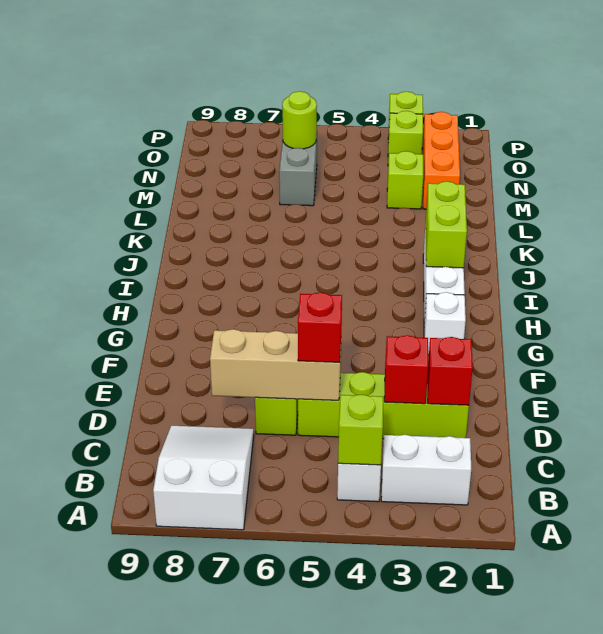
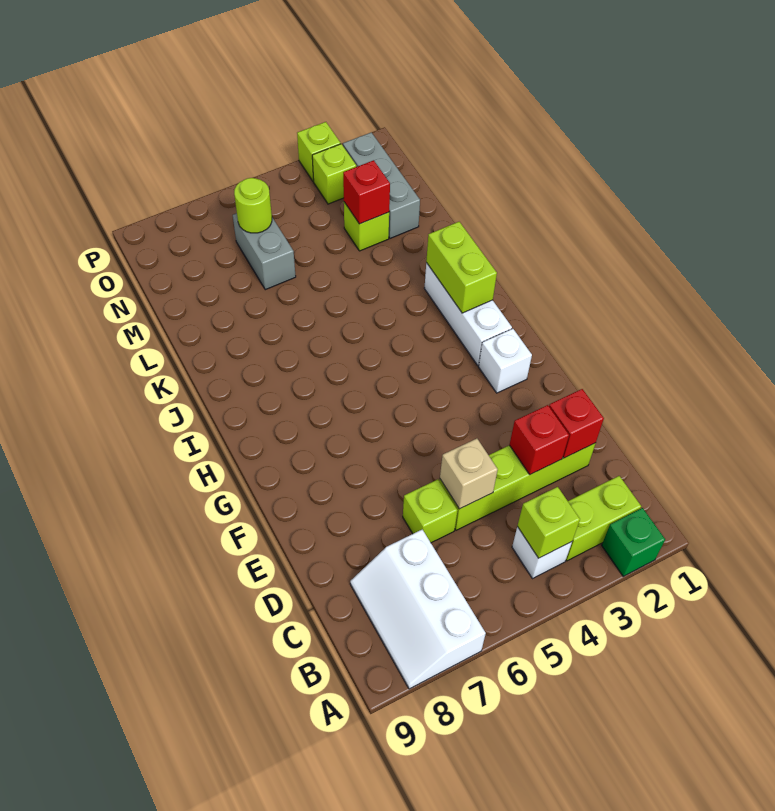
none -> green 1x1 brick [602,508,665,576]
white 2x3 slope [153,426,254,530] -> white 2x3 slope turned to [350,530,486,689]
white 1x2 brick [381,435,471,505] -> lime 1x2 brick [566,476,641,561]
tan 1x3 brick [210,329,341,400] -> tan 1x1 brick [440,439,498,509]
red 1x1 brick [298,292,342,362] -> red 1x1 brick moved to [343,160,390,224]
orange 1x3 brick [422,112,460,209] -> grey 1x3 brick [343,132,420,238]

